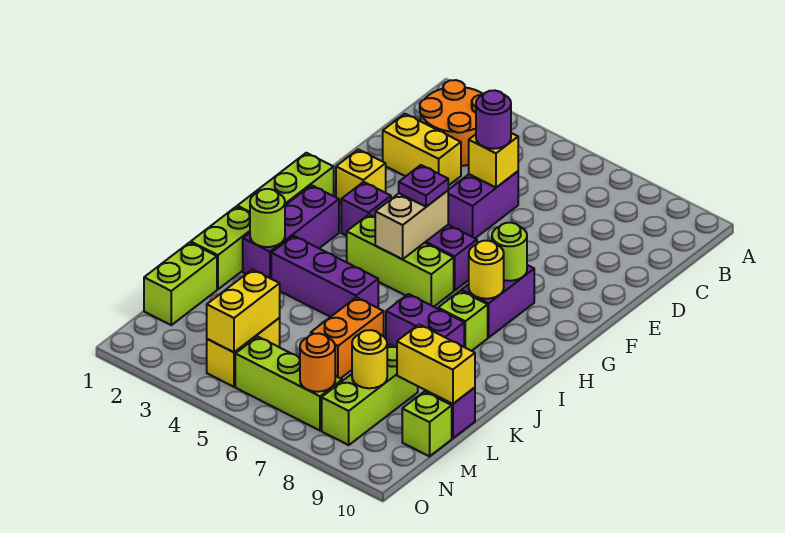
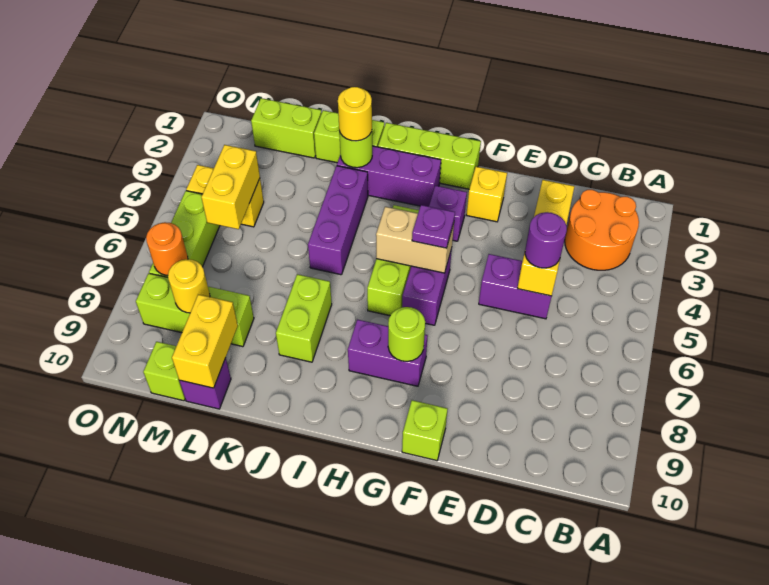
yellow 1x1 round brick [469,241,504,299] -> yellow 1x1 round brick moved to [338,87,372,141]
lime 1x1 brick [438,291,488,351] -> lime 1x1 brick moved to [402,400,448,461]
purple 1x2 brick [386,294,464,347] -> lime 1x2 brick [276,274,332,362]
orange 1x2 brick [311,297,384,379] -> none
yellow 1x2 brick [207,269,280,352] -> yellow 1x2 brick turned to [201,145,260,229]

